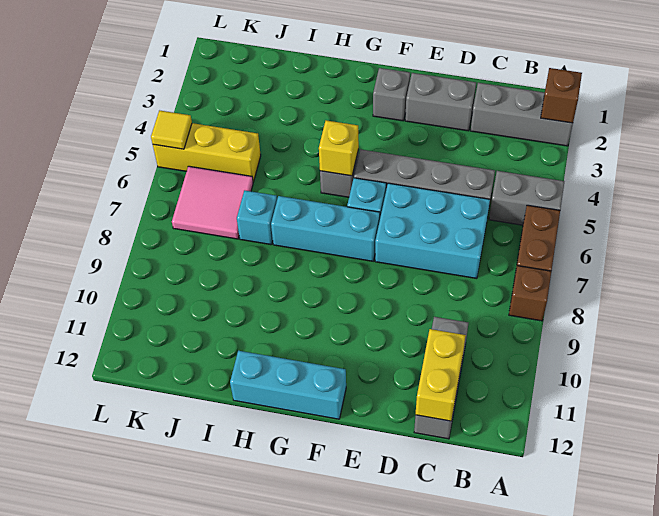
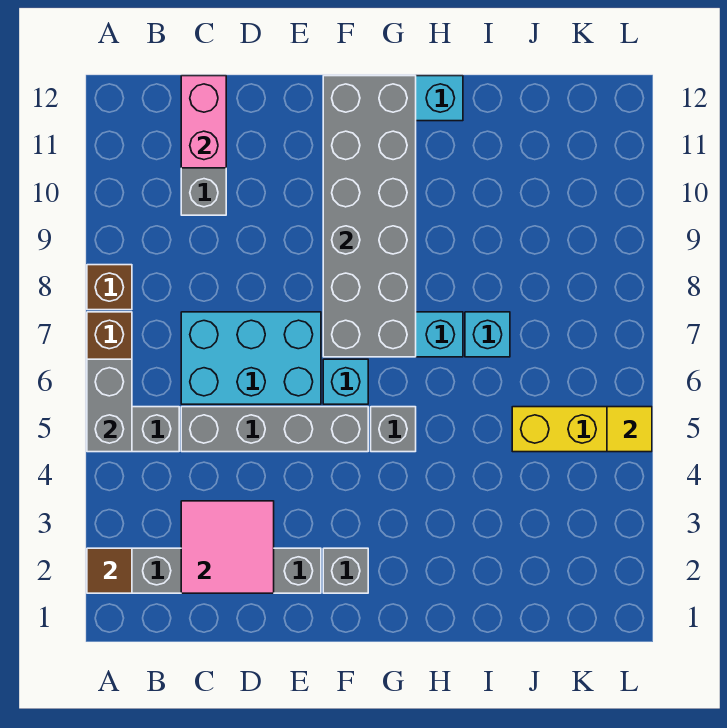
brown 1x1 brick [541,68,582,123] -> brown 1x1 tile [87,548,132,593]
none -> grey 1x2 brick [87,359,132,452]
yellow 1x2 brick [415,329,466,421] -> pink 1x2 brick [181,76,226,168]
none -> grey 2x6 brick [323,76,416,357]
yellow 1x1 brick [319,120,359,176] -> none
pink 2x2 tile [172,166,253,239] -> pink 2x2 tile moved to [181,501,274,593]

